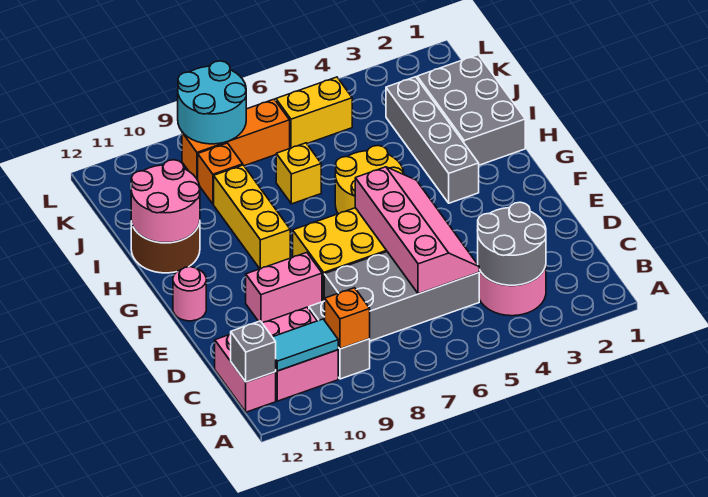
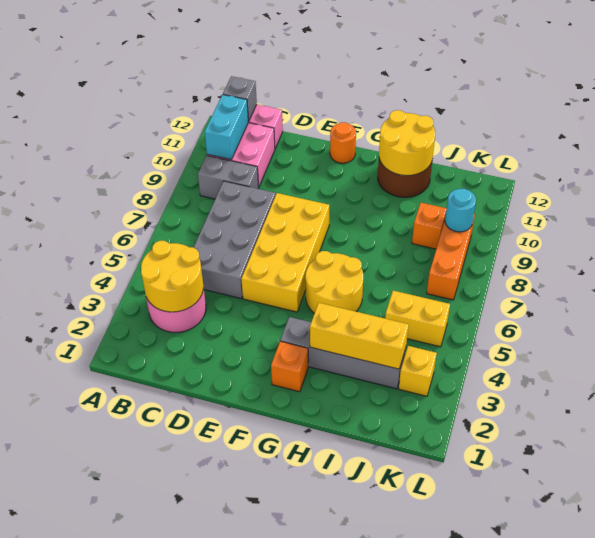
grey 2x2 round brick [478,202,546,285] -> yellow 2x2 round brick [141,241,203,312]
orange 1x1 brick [325,288,370,349] -> orange 1x1 brick moved to [271,341,308,392]
cyan 1x2 tile [273,319,338,371] -> cyan 1x2 brick [205,95,248,160]
pink 2x4 slope [355,167,479,294] -> none
pink 1x2 brick [246,253,322,323] -> none
pink 1x1 round brick [173,267,206,321] -> orange 1x1 round brick [330,122,356,163]
yellow 1x3 brick [214,165,290,269] -> yellow 1x3 brick moved to [310,303,409,369]
grey 2x3 brick [417,55,525,165] -> none
pink 2x2 round brick [131,160,200,243] -> yellow 2x2 round brick [379,110,435,176]
yellow 1x1 brick [276,143,321,204] -> yellow 1x1 brick moved to [399,346,437,396]
yellow 1x2 brick [276,77,352,148] -> yellow 1x2 brick turned to [385,291,450,347]
cyan 2x2 round brick [178,61,246,144] -> cyan 1x1 round brick [445,189,476,232]

